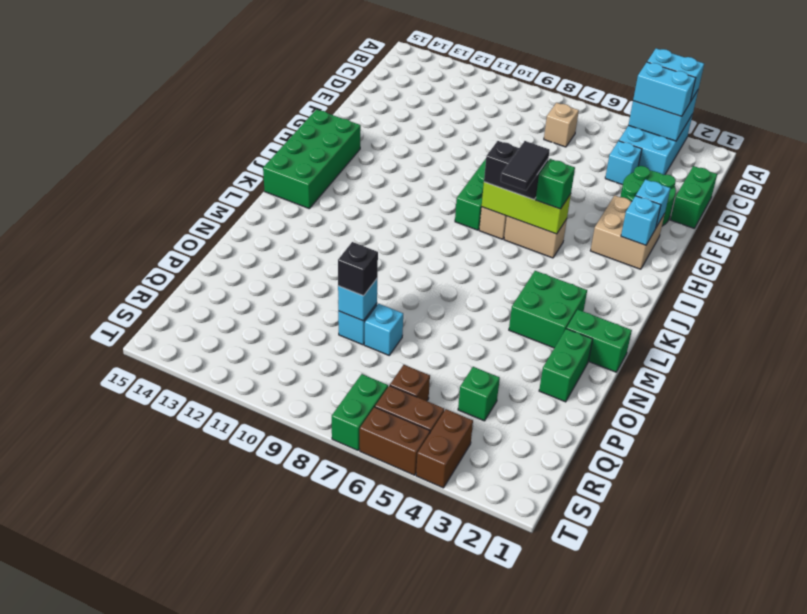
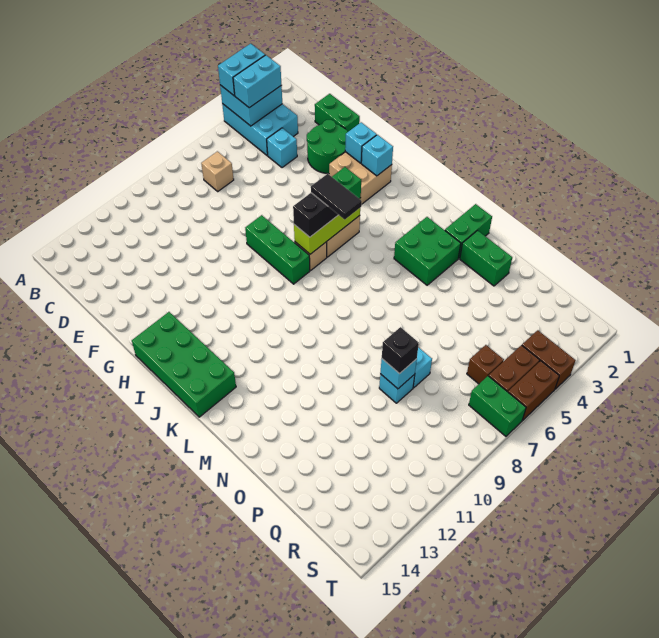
green 1x1 brick [458,367,500,421] -> none

